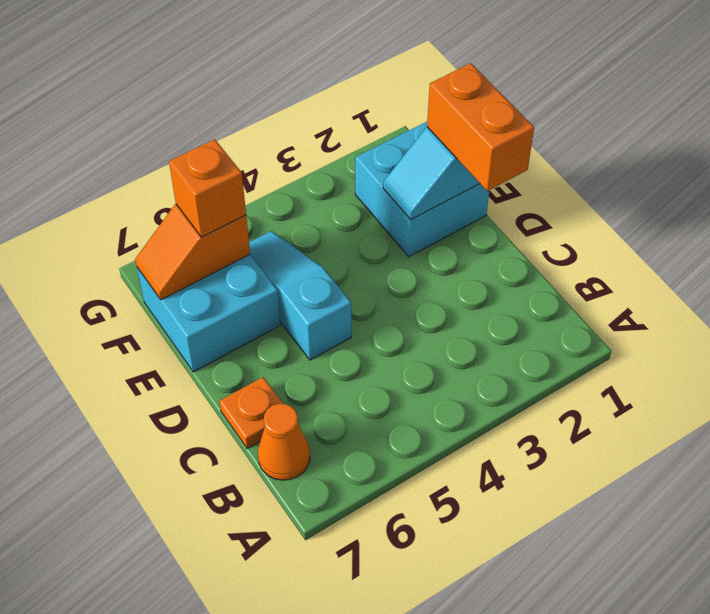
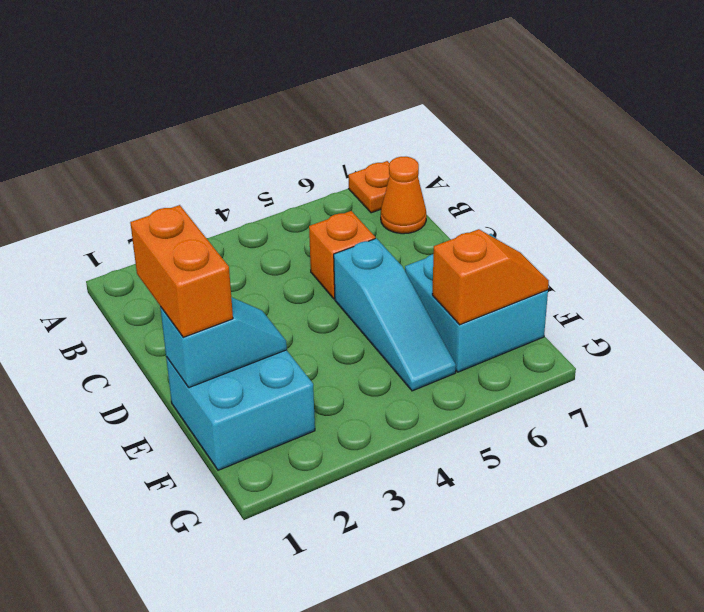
orange 1x1 plate [219,377,283,449] -> orange 1x1 plate moved to [349,161,390,213]
orange 1x1 brick [169,139,246,237] -> orange 1x1 brick moved to [309,211,375,299]

